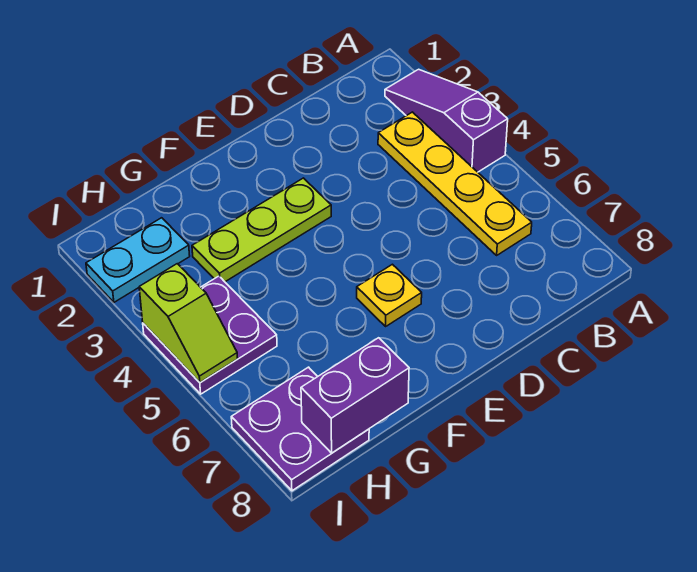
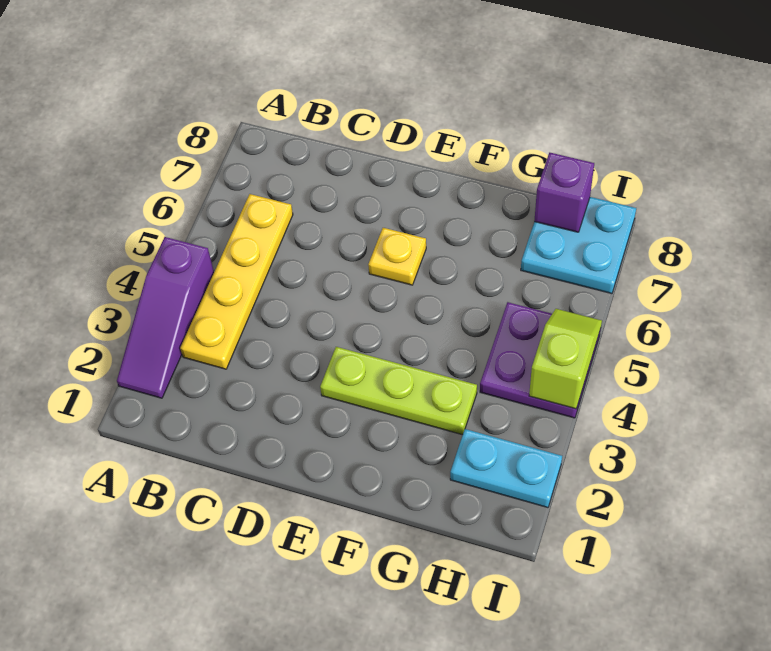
purple 1x2 brick [301,338,409,453] -> purple 1x1 brick [534,153,594,232]
purple 2x2 plate [231,367,369,491] -> cyan 2x2 plate [521,197,636,294]

